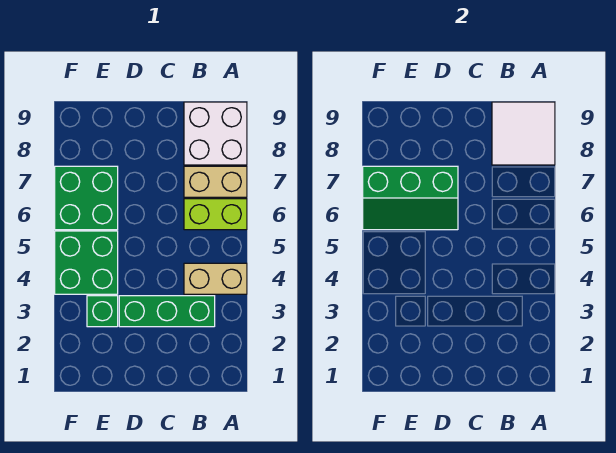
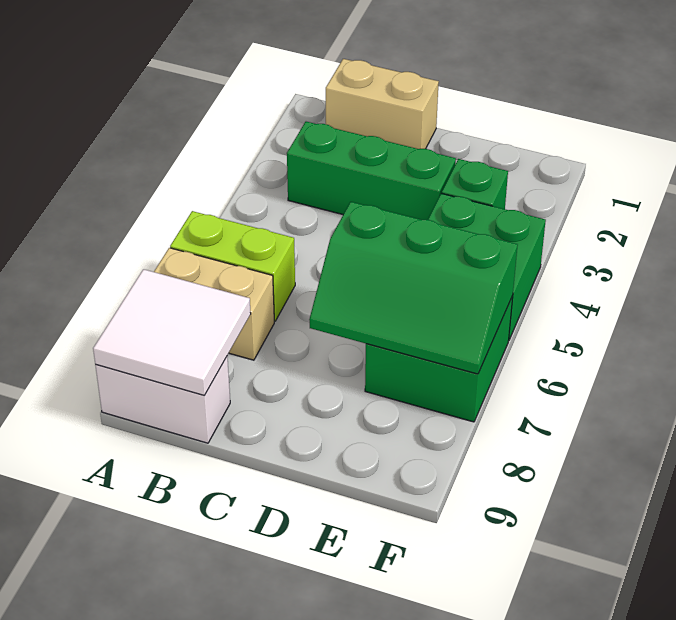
tan 1x2 brick [184,263,247,294] -> tan 1x2 brick moved to [326,59,439,149]
white 2x2 brick [184,102,247,165] -> white 1x2 brick [95,356,230,443]
green 2x3 slope [363,166,458,230] -> green 2x3 slope turned to [309,202,518,374]

